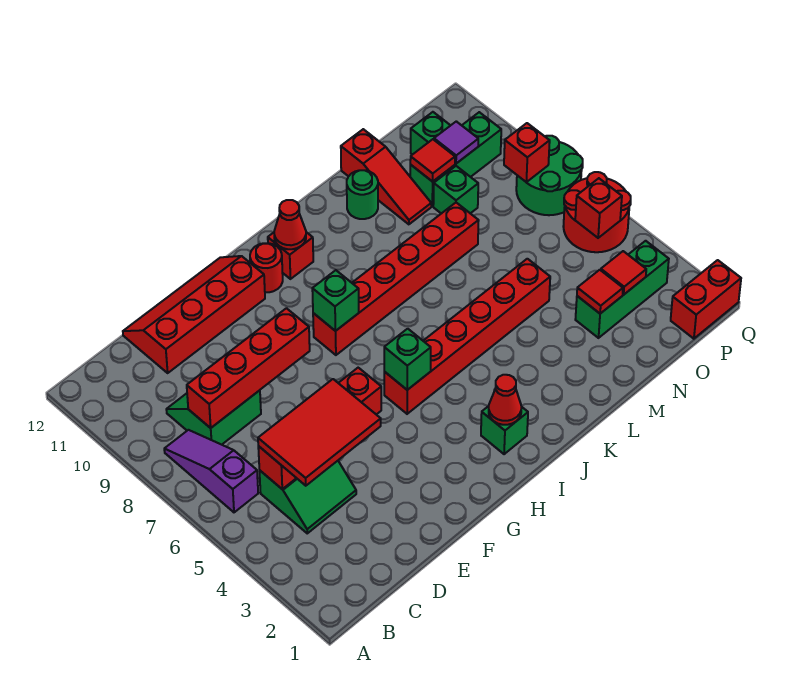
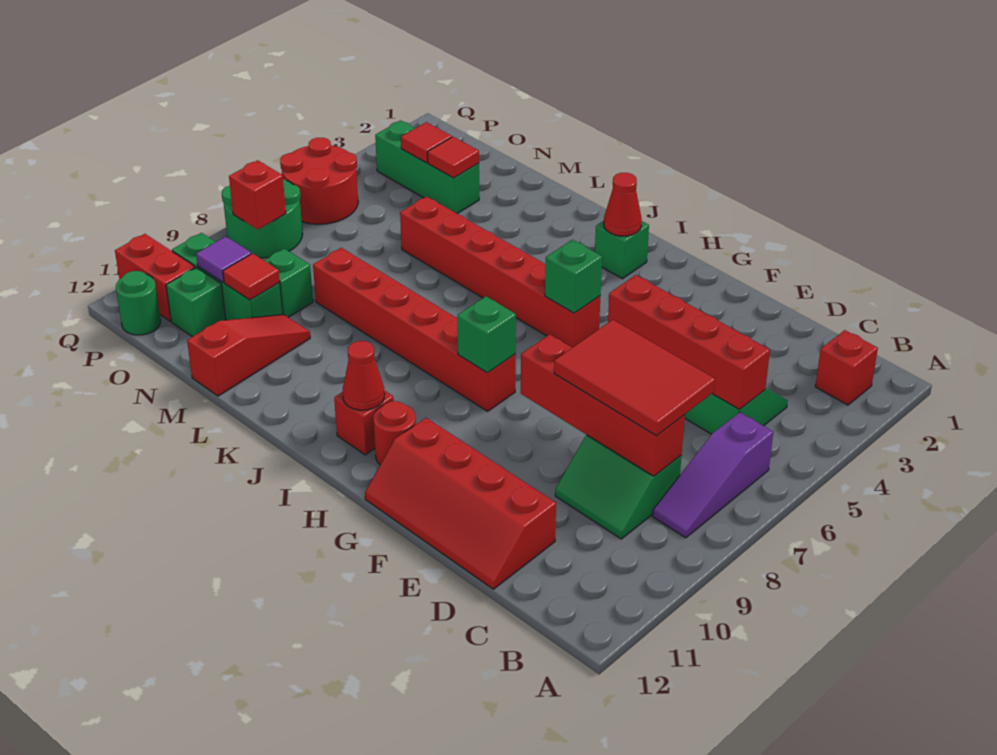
red 2x3 tile [258,379,381,486] -> red 2x3 tile moved to [554,320,715,436]
green 1x1 round brick [347,170,378,219] -> green 1x1 round brick moved to [116,271,161,335]
red 1x2 brick [671,260,741,339] -> red 1x2 brick moved to [115,234,195,321]
red 1x1 brick [575,178,622,238] -> red 1x1 brick moved to [815,330,878,405]

